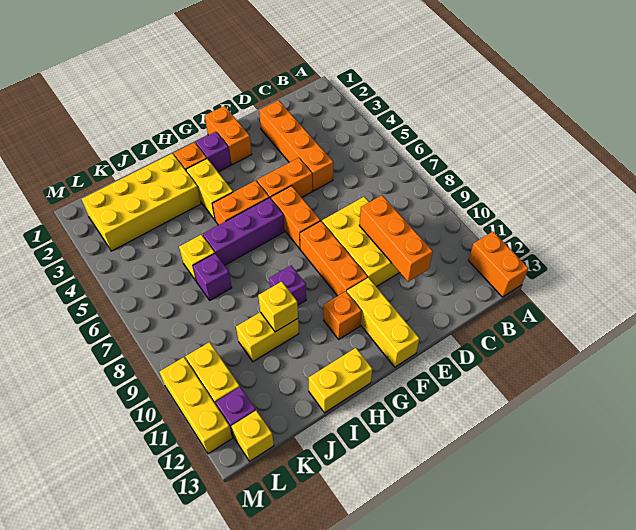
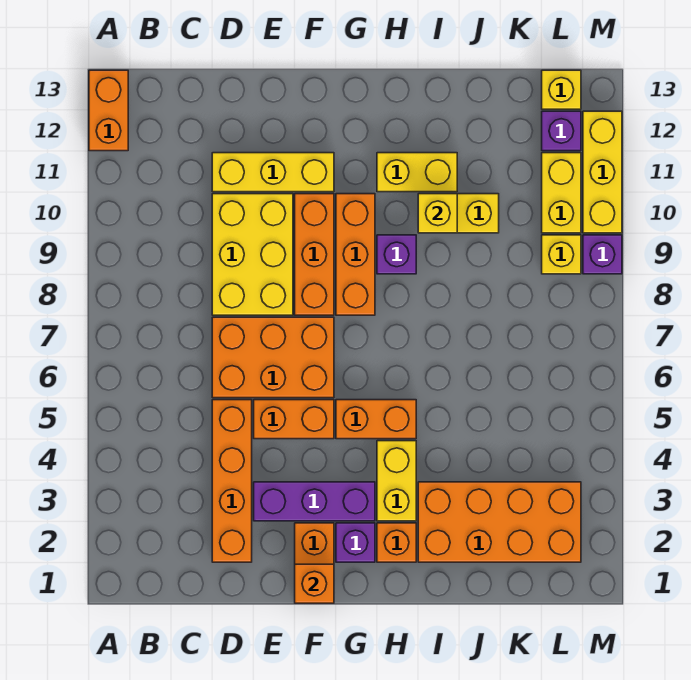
orange 1x3 brick [359,195,433,282] -> orange 1x3 brick moved to [336,194,375,315]
orange 1x2 brick [271,186,320,249] -> orange 2x3 brick [212,317,334,398]
yellow 1x3 brick [347,278,419,367] -> yellow 1x3 brick turned to [212,153,334,192]
purple 1x3 brick [203,198,284,266] -> purple 1x3 brick moved to [254,482,375,521]
orange 1x1 brick [324,291,362,339] -> orange 1x1 brick moved to [295,564,334,603]
yellow 1x2 brick [308,348,373,413] -> yellow 1x2 brick moved to [377,153,457,192]
yellow 2x4 brick [82,153,201,251] -> orange 2x4 brick [418,482,581,562]
yellow 1x1 brick [179,235,215,281] -> yellow 1x1 brick moved to [542,235,581,274]
purple 1x1 brick [193,254,232,300] -> purple 1x1 brick moved to [583,235,622,274]

